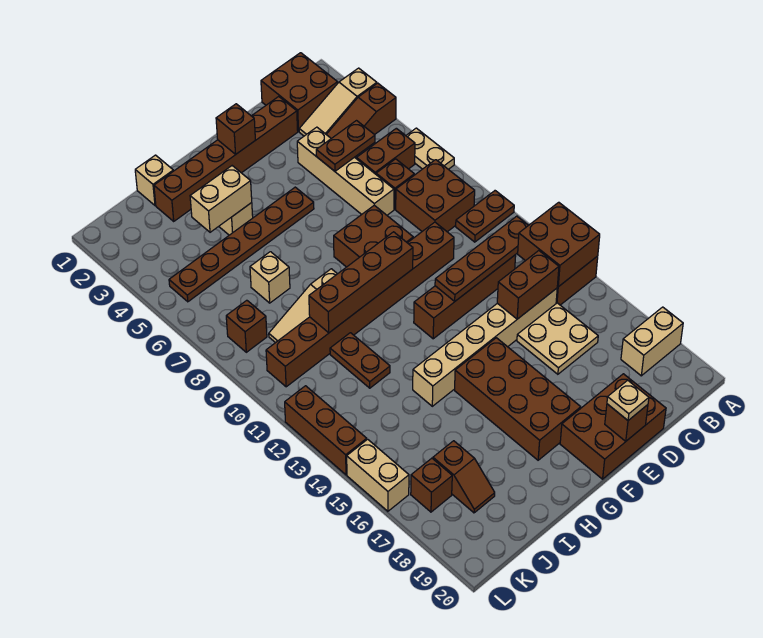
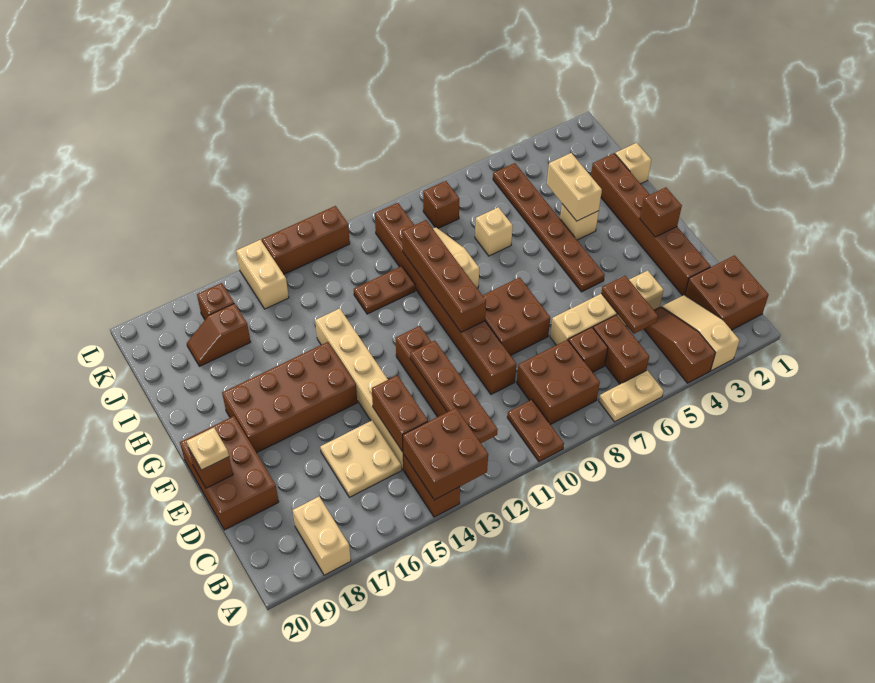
tan 1x2 brick [347,439,409,511] -> tan 1x2 brick turned to [236,240,289,309]

